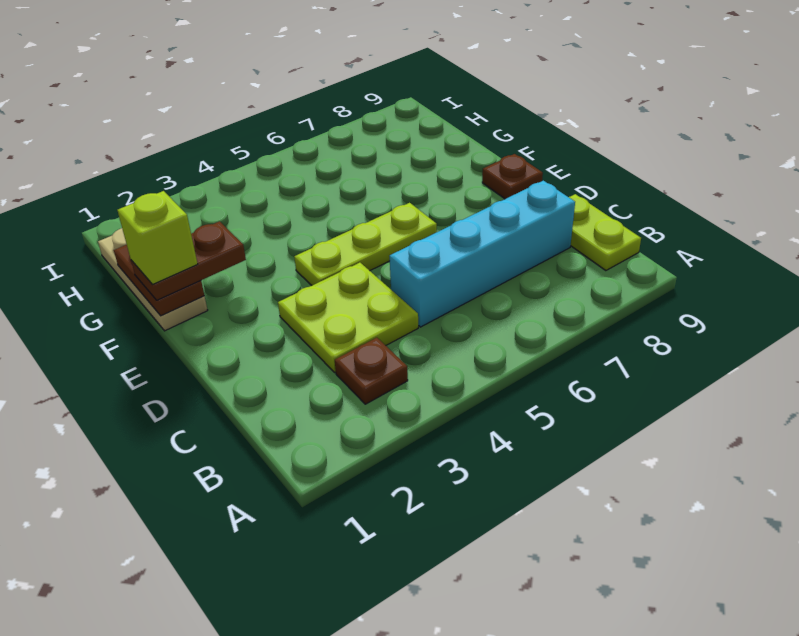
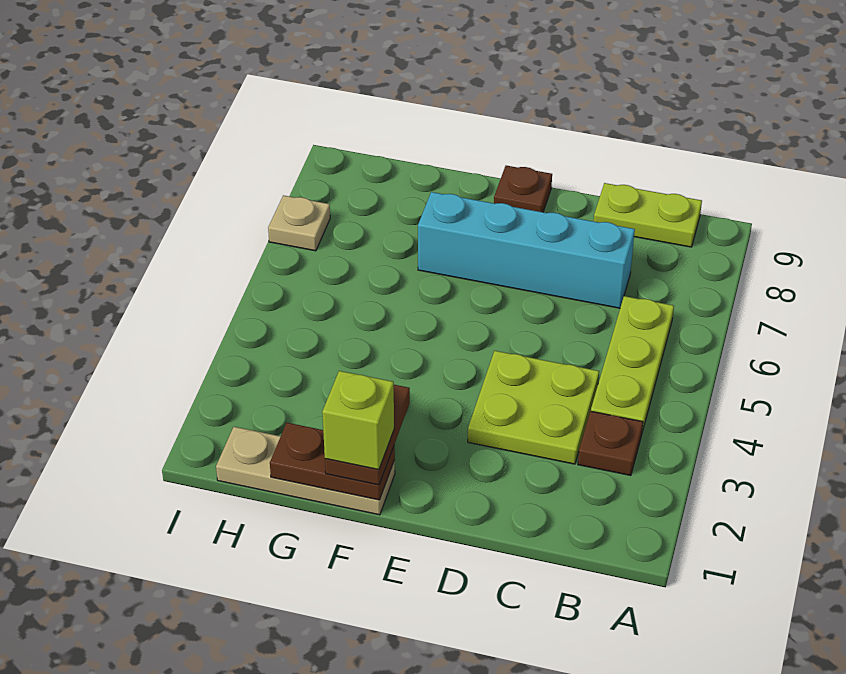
cyan 1x4 brick [390,181,575,327] -> cyan 1x4 brick turned to [418,192,635,308]
lime 1x3 plate [294,203,437,285] -> lime 1x3 plate moved to [591,296,674,432]
none -> tan 1x1 plate [268,195,330,251]

